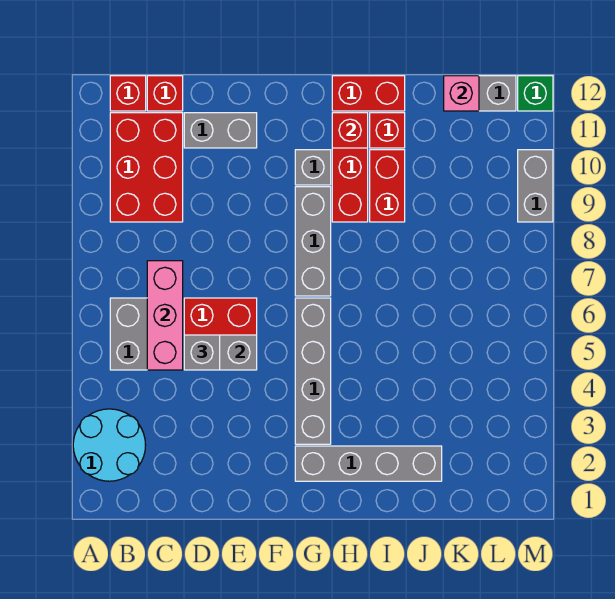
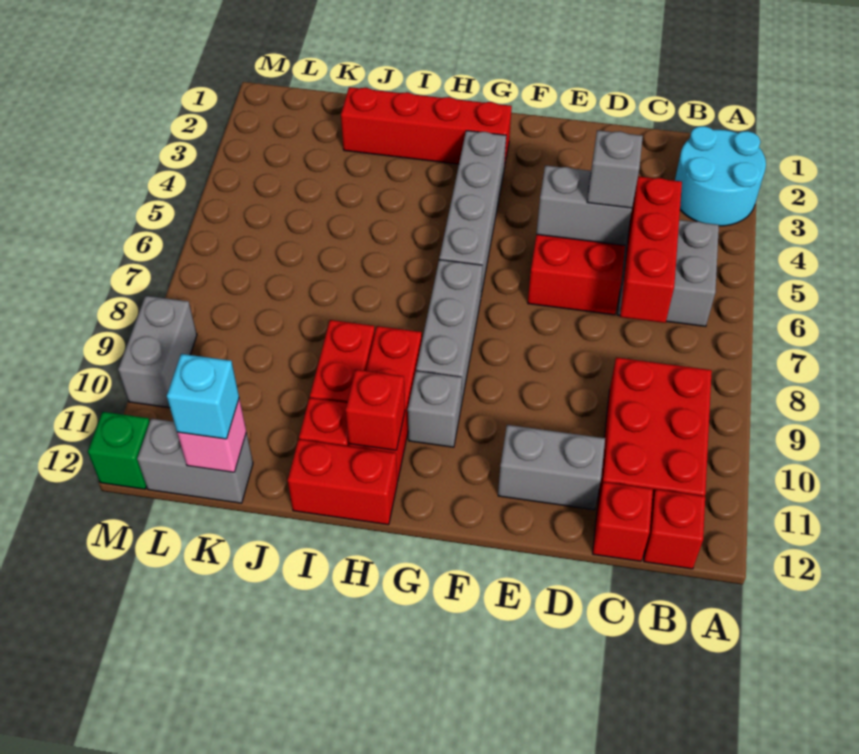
pink 1x3 brick [147,261,183,370] -> red 1x3 brick [620,176,682,323]
grey 1x4 brick [295,446,442,481] -> red 1x4 brick [341,87,512,168]
none -> cyan 1x1 brick [167,354,239,439]

